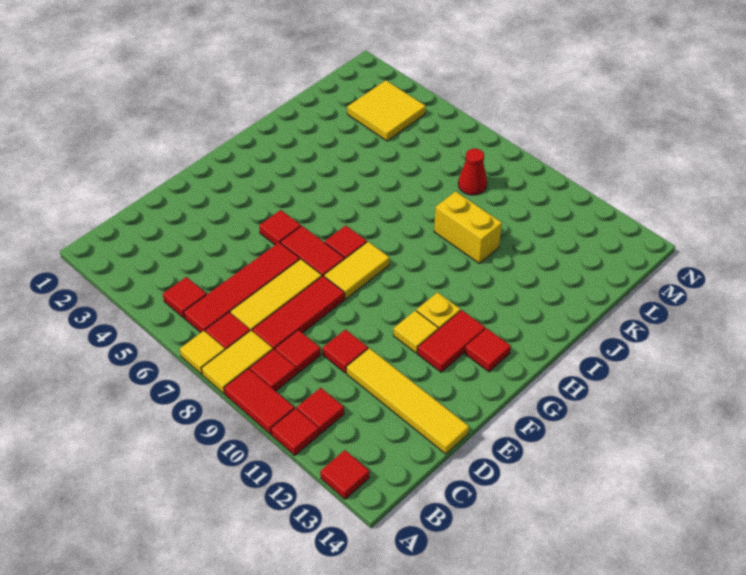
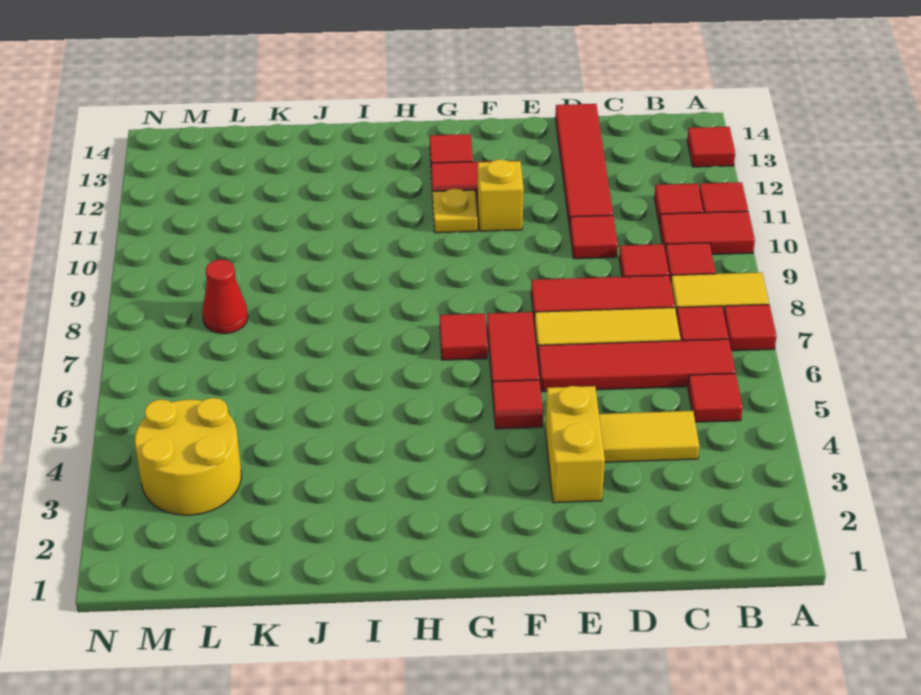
yellow 1x1 tile [180,331,225,374] -> red 1x1 tile [724,305,777,351]
red 1x2 tile [224,369,294,434] -> red 1x2 tile turned to [660,211,755,254]
yellow 1x4 tile [346,348,469,454] -> red 1x4 tile [555,104,613,228]
yellow 1x2 tile [324,242,389,299] -> yellow 1x2 tile moved to [599,411,699,462]
yellow 1x1 tile [393,310,438,353] -> yellow 1x1 brick [477,159,524,231]
yellow 1x2 brick [434,191,502,263] -> yellow 1x2 brick moved to [545,386,605,503]
yellow 2x2 tile [347,80,426,141] -> yellow 2x2 round brick [135,398,242,515]

